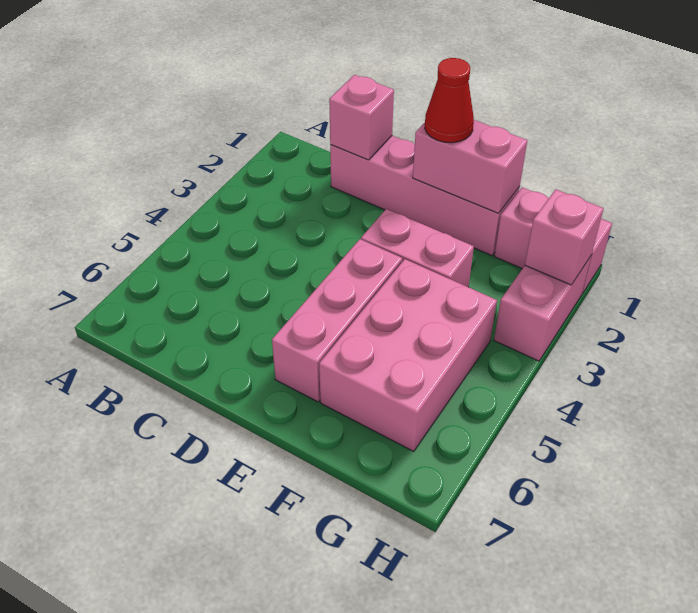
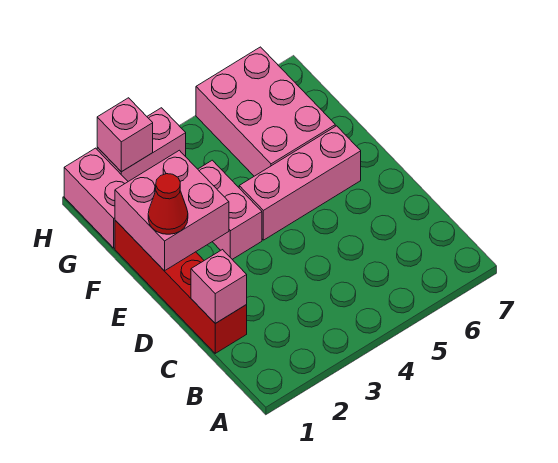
pink 1x4 brick [330,136,520,256] -> red 1x4 brick [115,220,247,353]
pink 1x2 brick [413,120,527,213] -> pink 2x2 brick [115,150,229,271]
pink 2x3 brick [319,259,497,451] -> pink 2x3 brick turned to [196,47,335,176]

